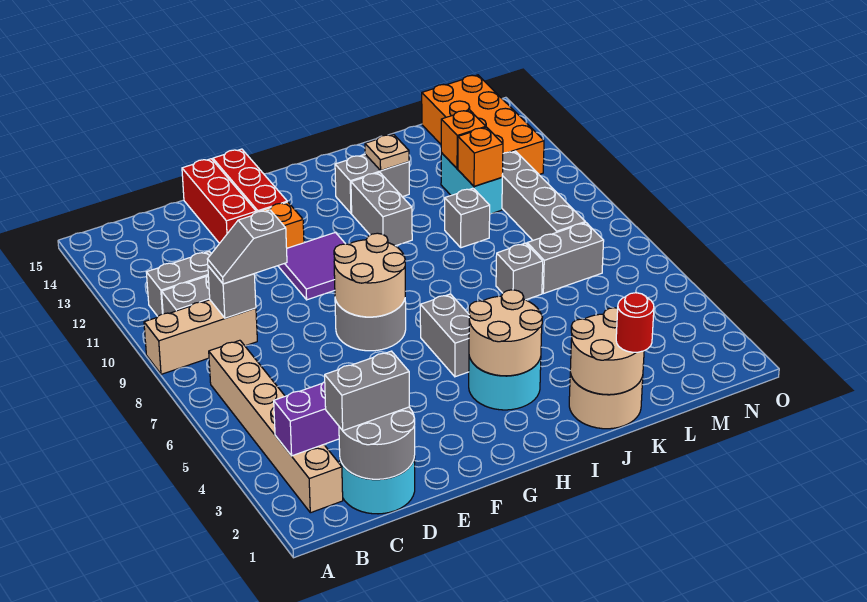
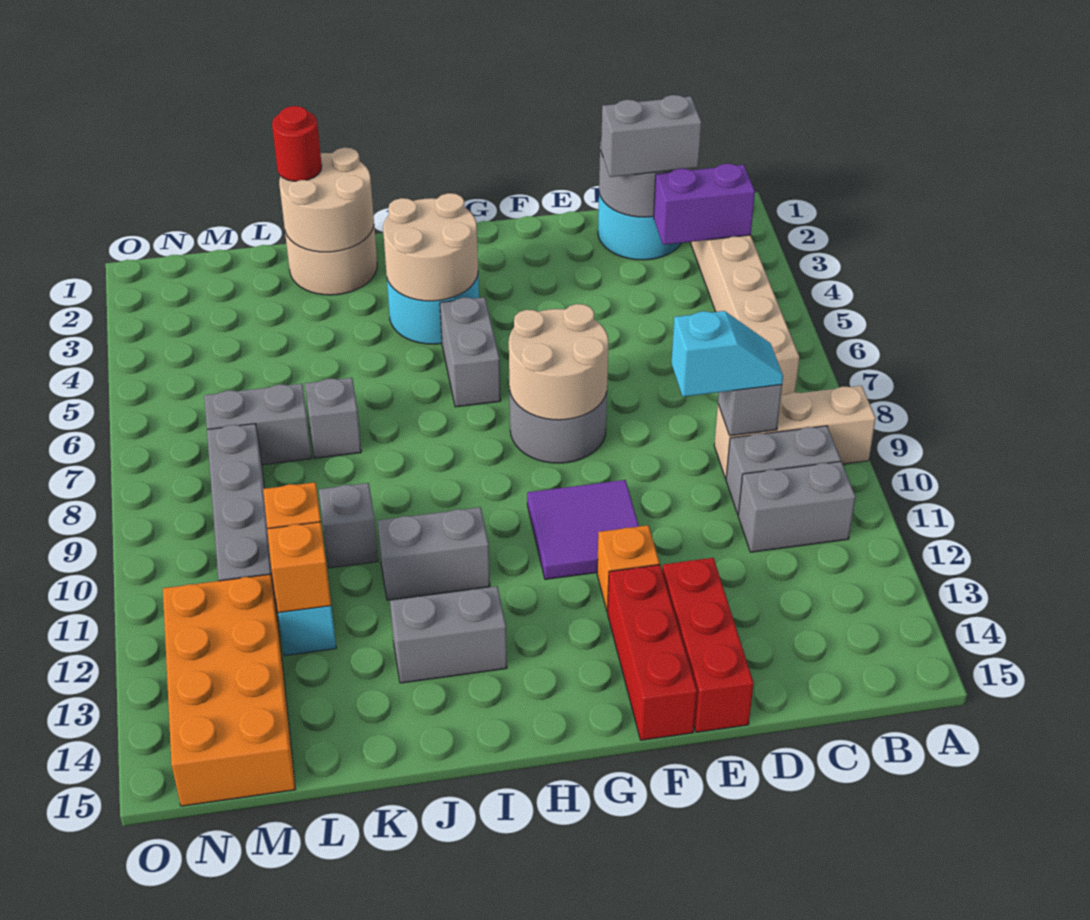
grey 1x2 slope [207,210,287,284] -> cyan 1x2 slope [671,311,783,397]
grey 1x2 brick [351,172,412,246] -> grey 1x2 brick turned to [377,507,490,600]
tan 1x1 plate [365,134,409,170] -> none

